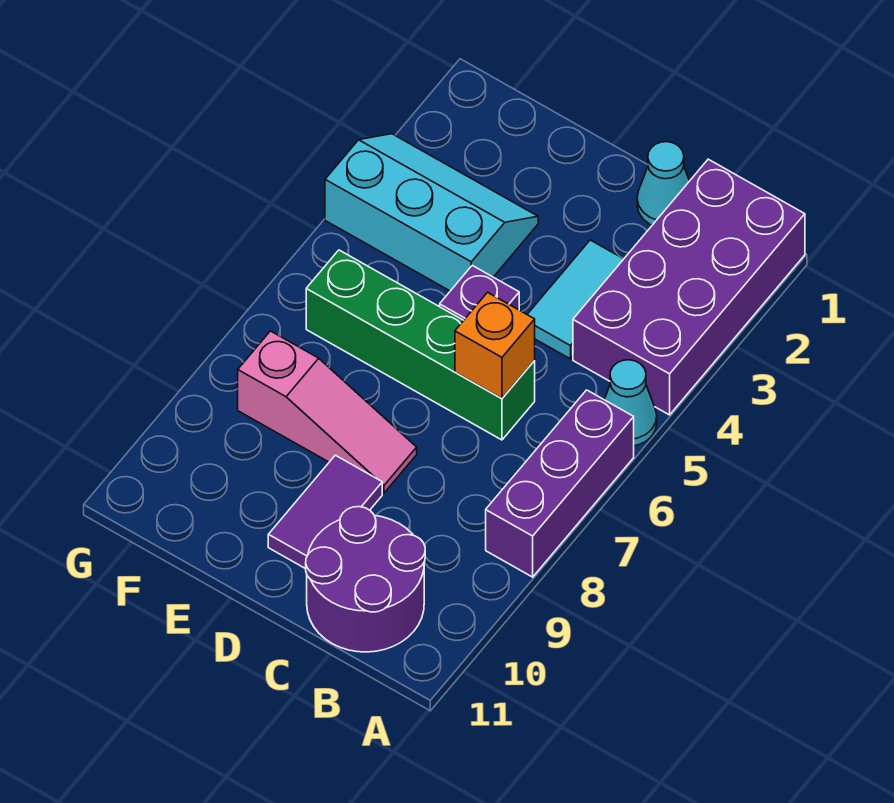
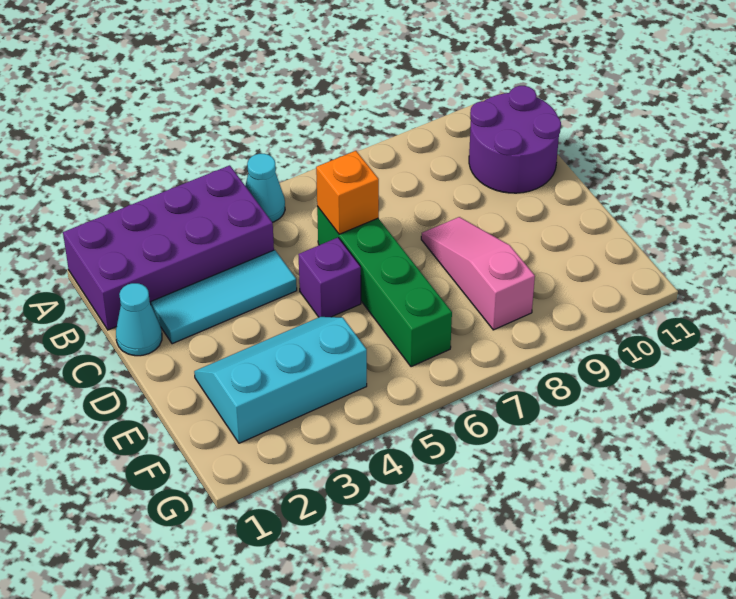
purple 1x3 brick [486,390,634,577] -> none
cyan 1x2 tile [527,240,623,359] -> cyan 1x3 tile [151,250,297,344]
purple 1x2 tile [268,455,382,569] -> none
cyan 2x3 slope [325,134,538,291] -> cyan 2x3 slope turned to [194,317,367,443]

